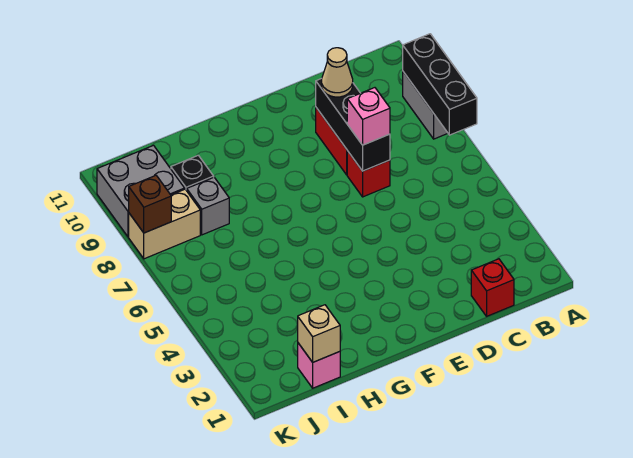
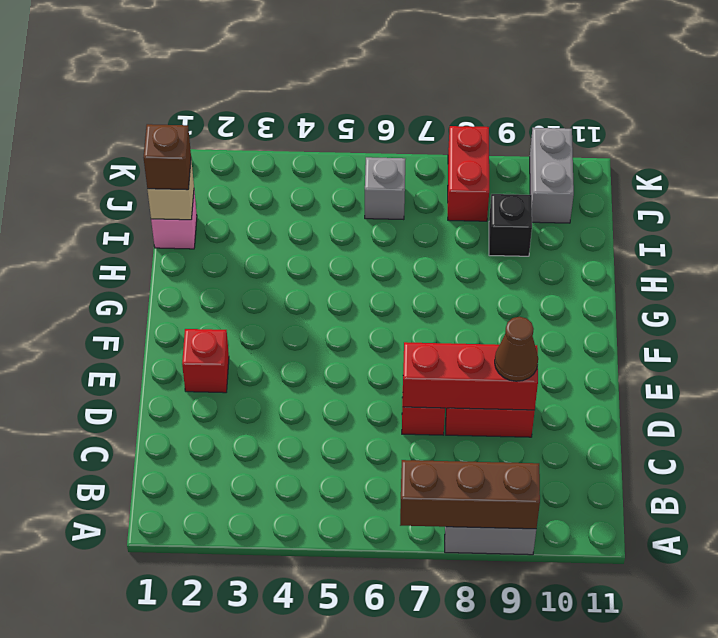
black 1x3 brick [403,34,477,135] -> brown 1x3 brick [400,460,540,529]
red 1x1 brick [471,259,514,316] -> red 1x1 brick moved to [182,329,229,393]
black 1x3 brick [316,79,390,171] -> red 1x3 brick [403,342,538,410]
pink 1x1 brick [347,88,390,145] -> none
tan 1x1 cone [322,48,353,97] -> brown 1x1 cone [495,317,538,381]
grey 1x1 brick [187,177,229,235] -> grey 1x1 brick moved to [365,157,405,220]
tan 1x2 brick [129,189,200,259] -> red 1x2 brick [448,126,489,221]
grey 2x2 brick [97,145,185,237] -> grey 1x2 brick [530,128,574,223]
brown 1x1 brick [129,175,171,233] -> brown 1x1 brick moved to [144,124,191,190]

